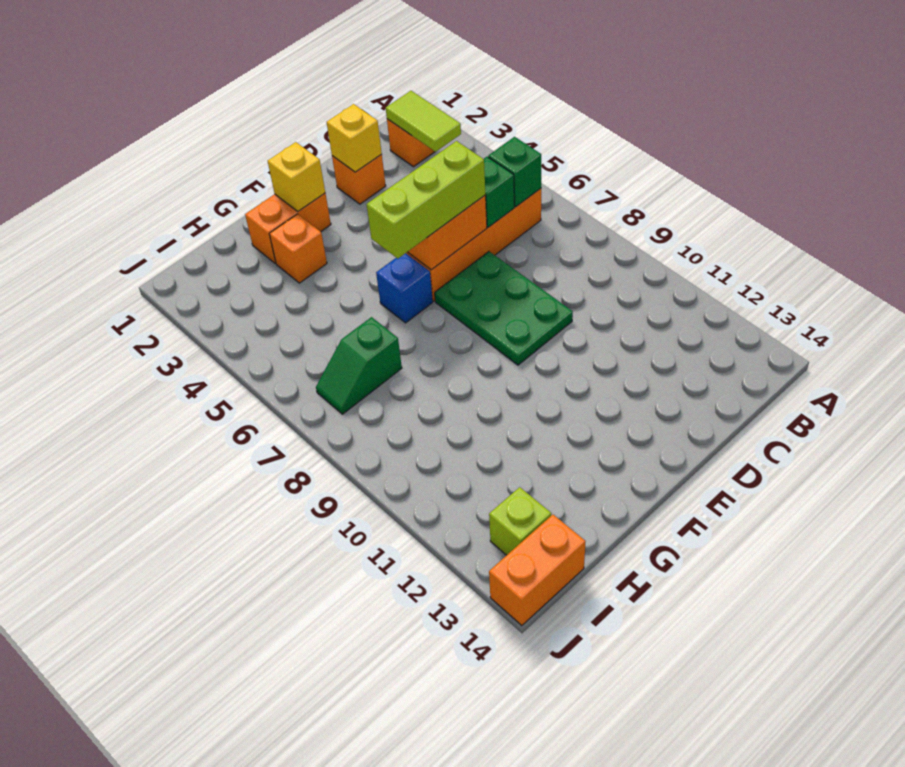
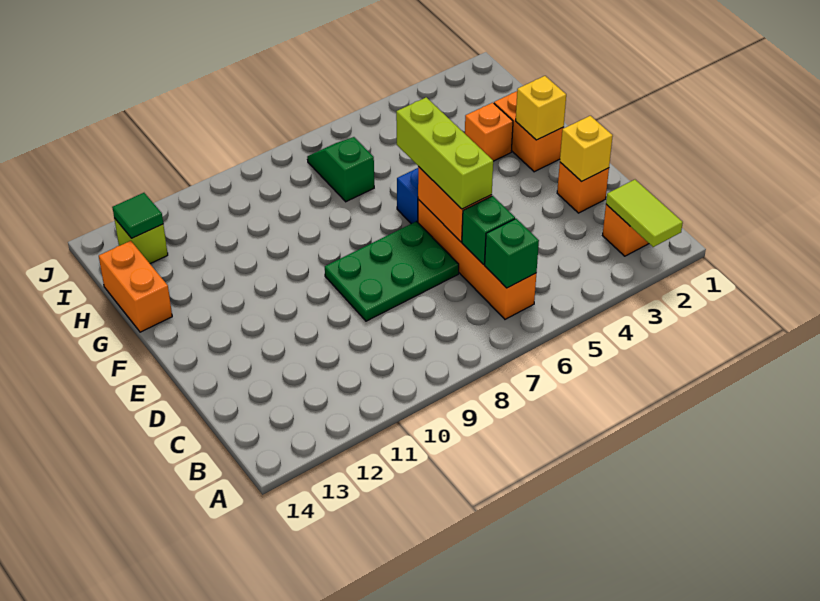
lime 1x2 tile [386,91,461,152] -> lime 1x2 tile turned to [606,180,683,247]
none -> green 1x1 tile [112,193,163,238]
orange 1x2 brick [489,515,586,626] -> orange 1x2 brick moved to [99,241,172,332]

